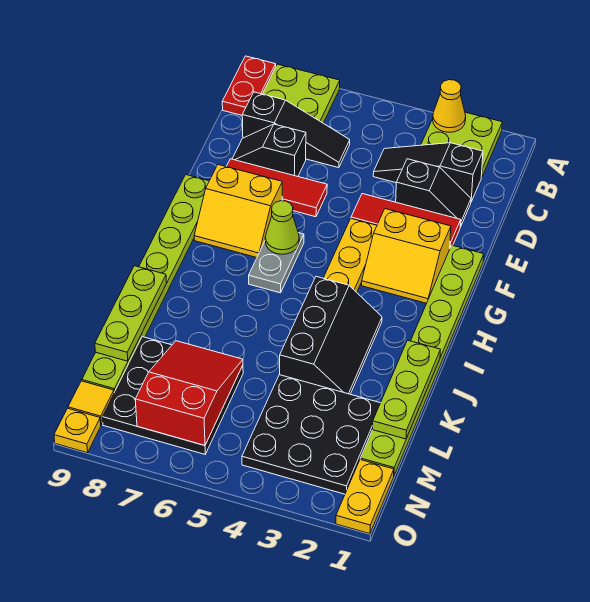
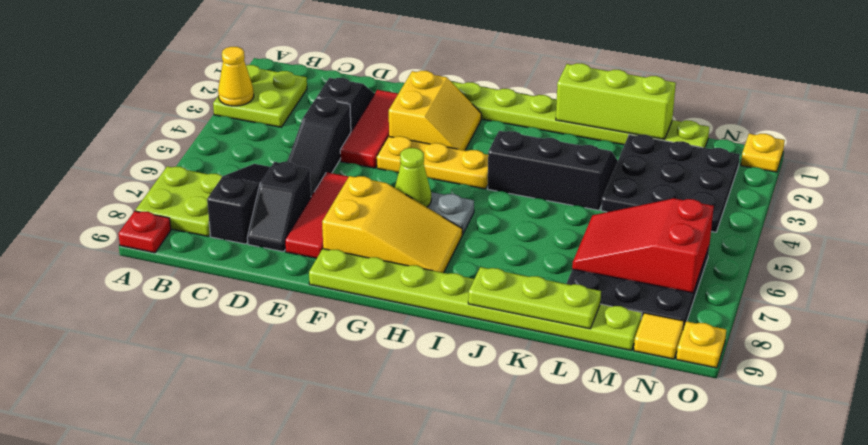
red 1x2 plate [222,56,276,115] -> red 1x1 plate [118,211,171,253]
black 1x3 slope [373,143,483,202] -> black 1x3 slope moved to [287,98,351,197]
yellow 2x2 slope [194,165,282,258] -> yellow 2x3 slope [322,176,462,273]
lime 1x3 plate [373,340,440,439] -> lime 1x3 brick [556,63,676,139]
yellow 1x2 plate [336,460,394,534] -> yellow 1x1 plate [741,134,785,172]

